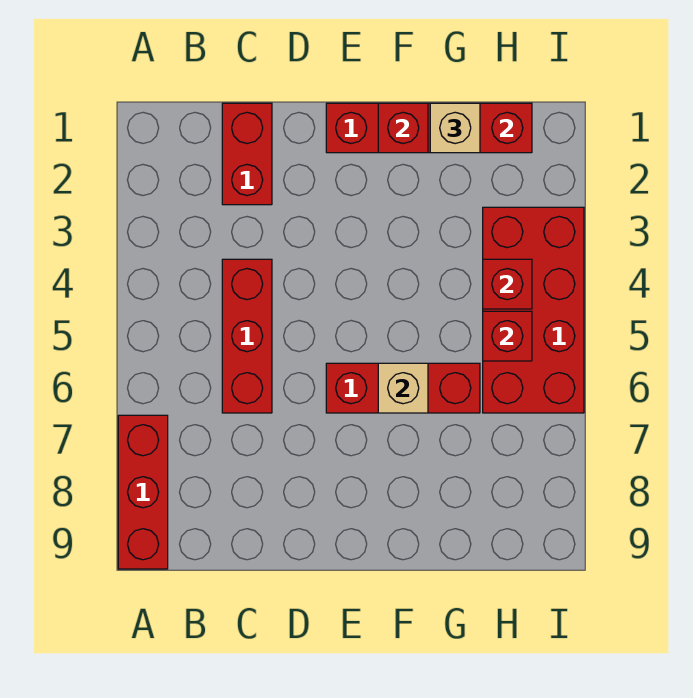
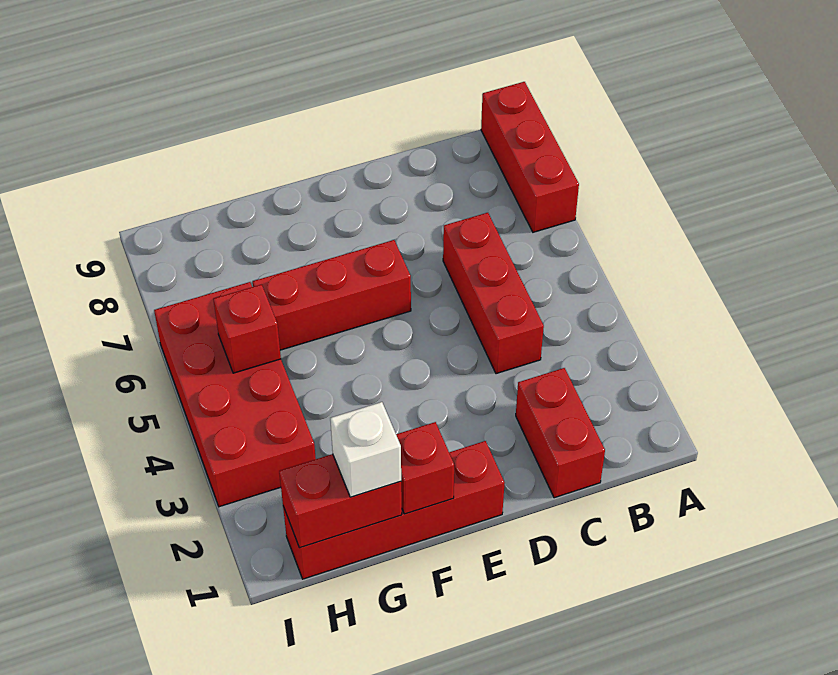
tan 1x1 brick [378,363,428,413] -> none
tan 1x1 brick [430,103,480,153] -> white 1x1 brick [330,402,401,497]
red 1x1 brick [483,259,532,309] -> none

